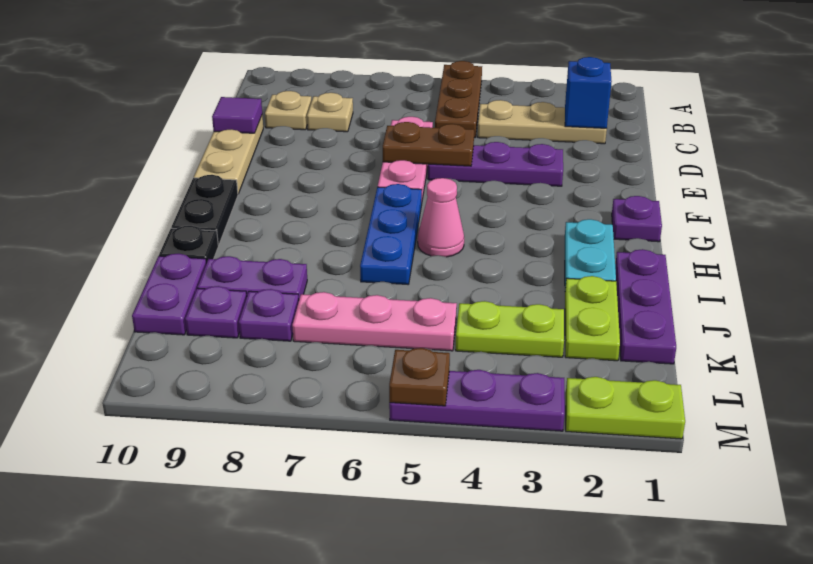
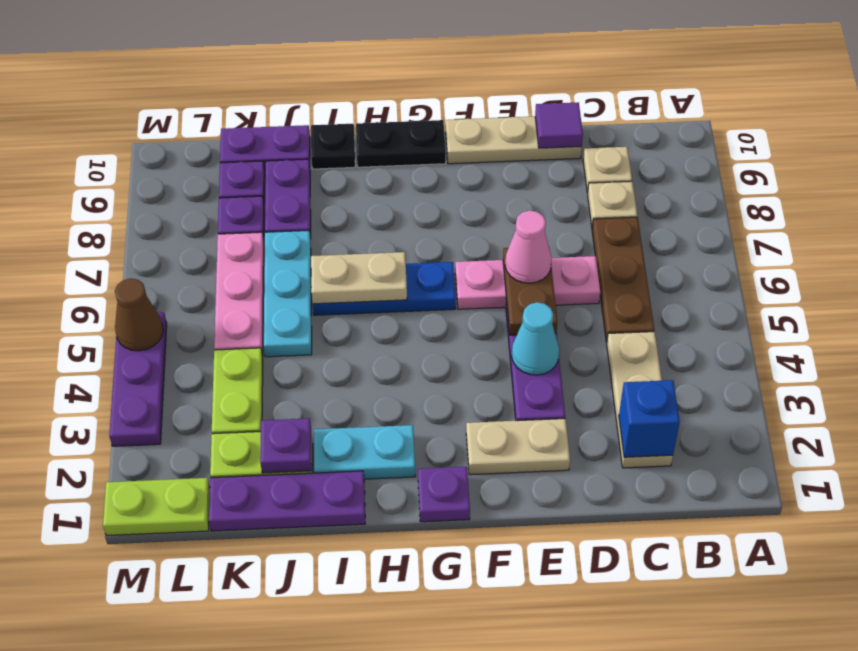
brown 1x3 plate [435,61,482,138] -> brown 1x3 plate turned to [592,217,654,342]
none -> tan 1x2 plate [466,419,570,475]
none -> cyan 1x1 cone [512,302,559,375]
pink 1x1 cone [418,178,464,257] -> pink 1x1 cone moved to [505,211,552,283]
none -> tan 1x2 plate [311,252,407,304]
none -> purple 1x1 plate [260,418,312,473]
none -> cyan 1x3 plate [264,230,312,357]
lime 1x2 plate [566,377,685,439] -> lime 1x2 plate turned to [103,478,210,536]
brown 1x1 plate [389,348,450,406] -> brown 1x1 cone [115,278,163,351]

